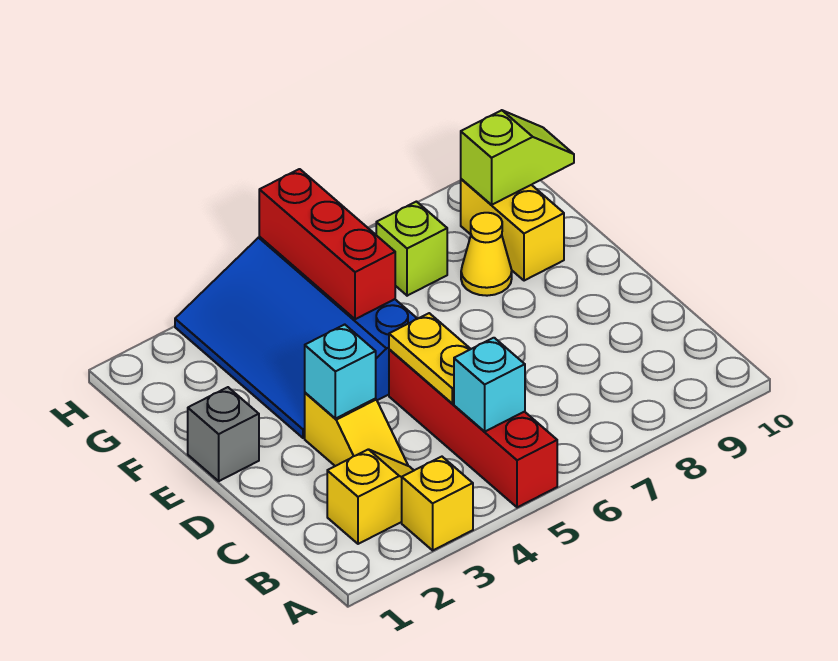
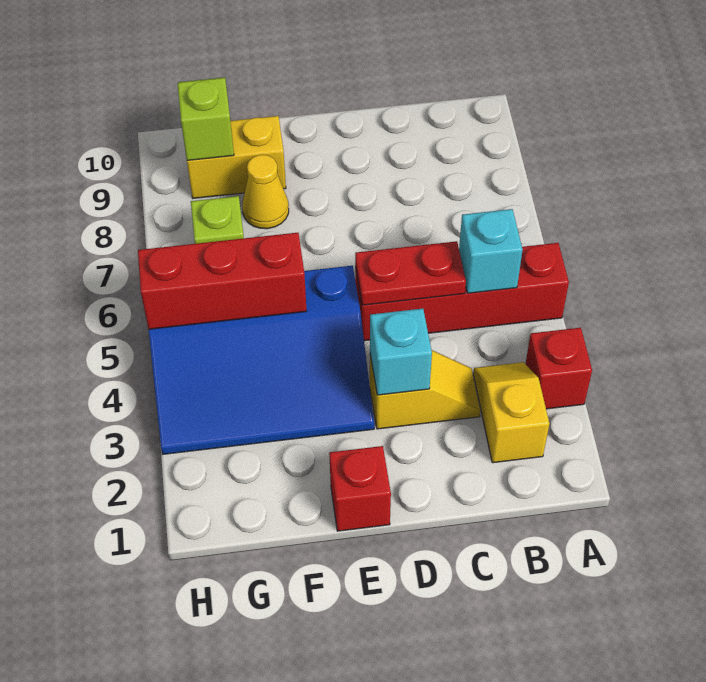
yellow 1x1 brick [402,457,473,550] -> red 1x1 brick [526,328,592,409]
yellow 1x2 plate [389,313,470,403] -> red 1x2 plate [355,241,466,305]
grey 1x1 brick [188,387,259,481] -> red 1x1 brick [329,446,391,531]

